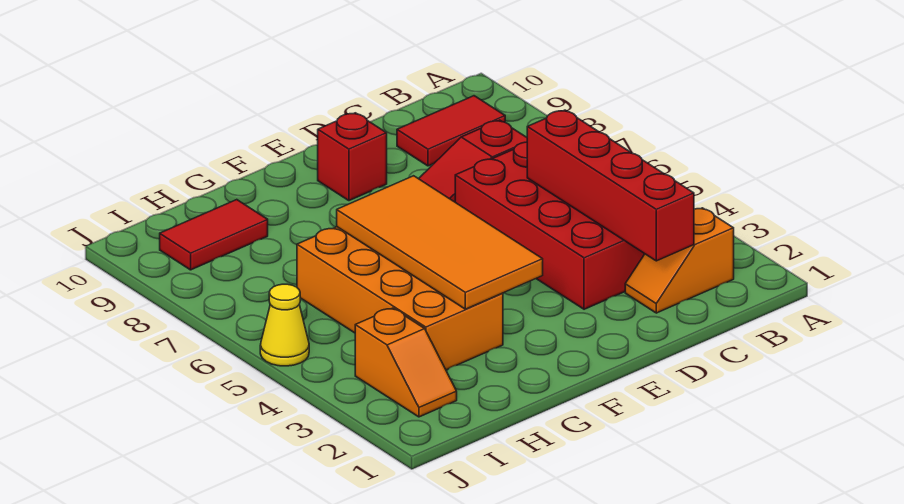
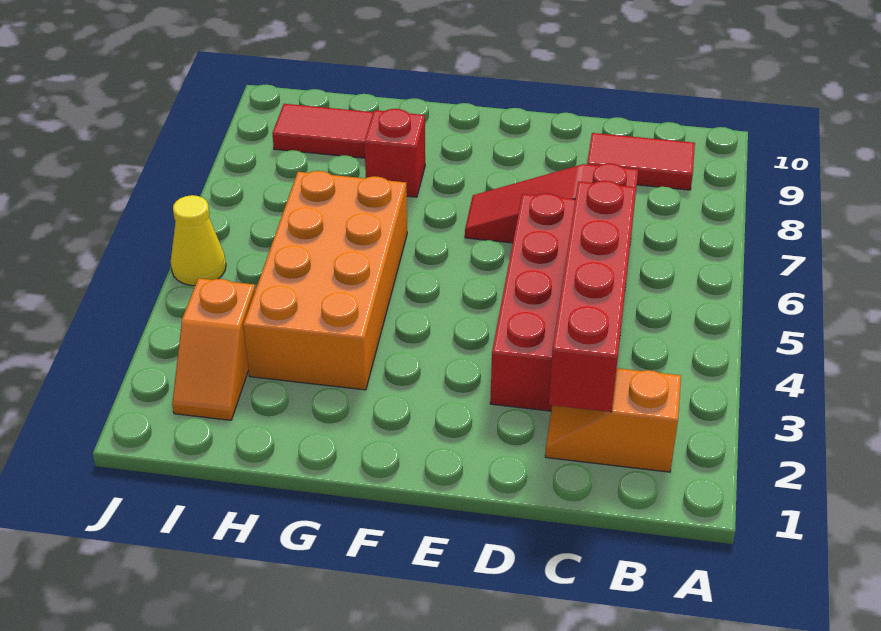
red 1x1 brick [318,113,387,201] -> red 1x1 brick moved to [364,109,425,197]
orange 2x4 tile [337,176,543,309] -> none

